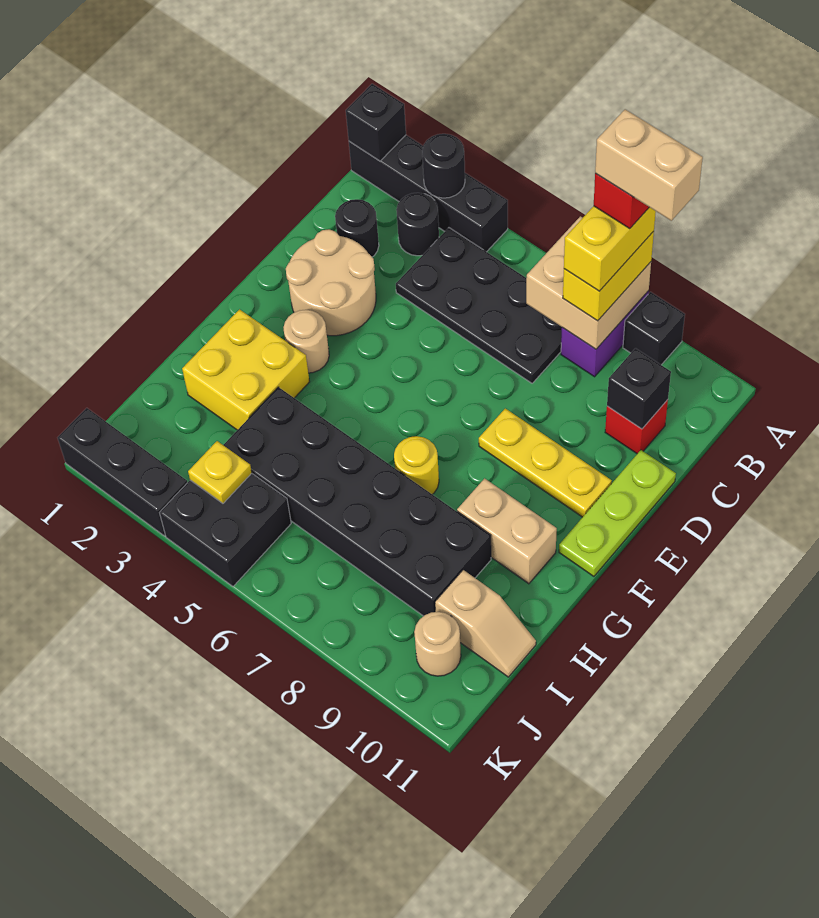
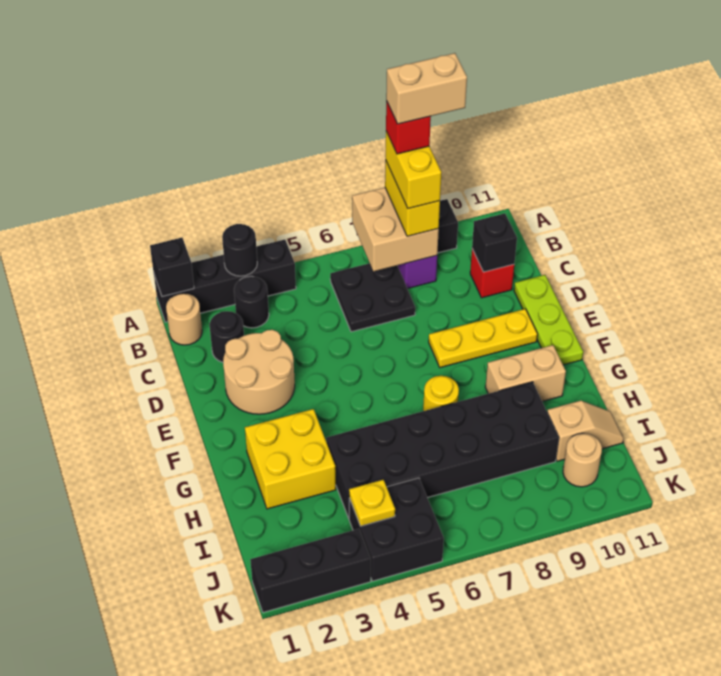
black 2x4 plate [396,228,562,383] -> black 2x2 plate [330,263,415,332]
tan 1x1 round brick [283,310,329,373] -> tan 1x1 round brick moved to [166,293,202,345]

